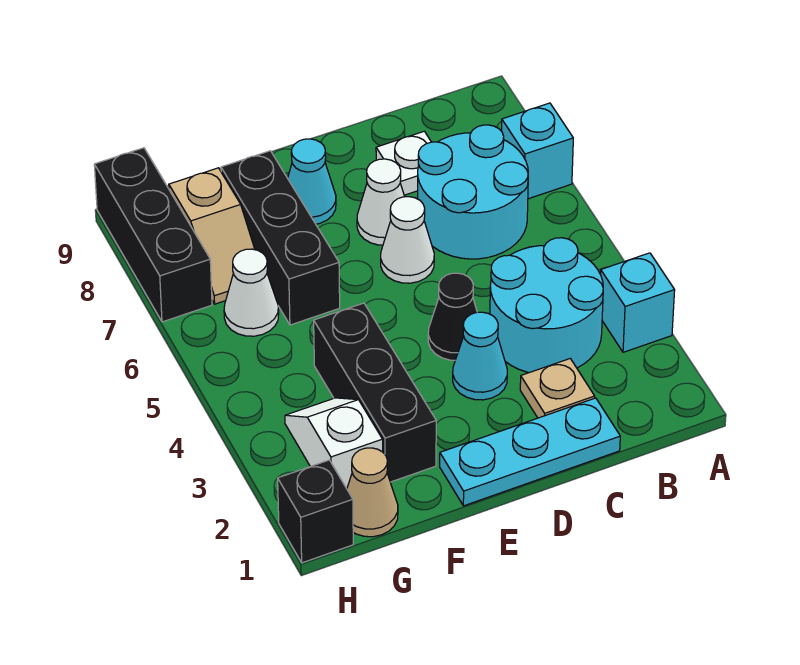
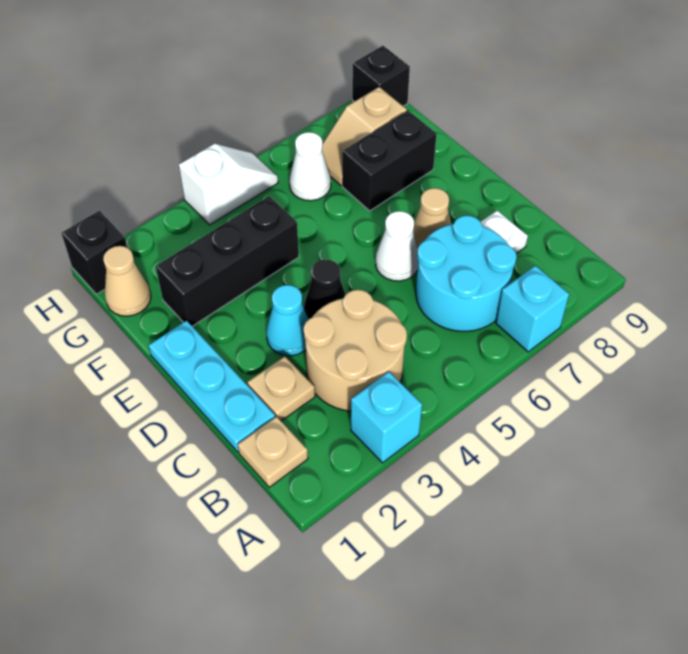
none -> tan 1x1 plate [238,417,308,487]
cyan 2x2 round brick [490,238,603,373] -> tan 2x2 round brick [304,290,407,411]
white 1x1 cone [357,159,405,245] -> tan 1x1 cone [413,188,451,249]
cyan 1x1 cone [288,139,336,224] -> none
black 1x3 brick [221,151,340,325] -> black 1x2 brick [342,111,437,211]
white 1x2 slope [285,398,383,489] -> white 1x2 slope moved to [179,144,278,225]
black 1x3 brick [94,148,212,322] -> black 1x1 brick [352,46,410,106]

